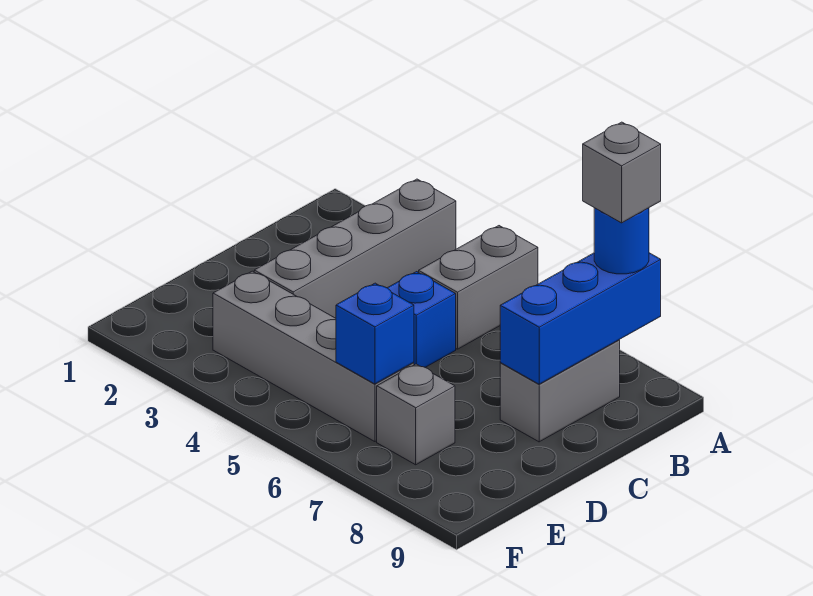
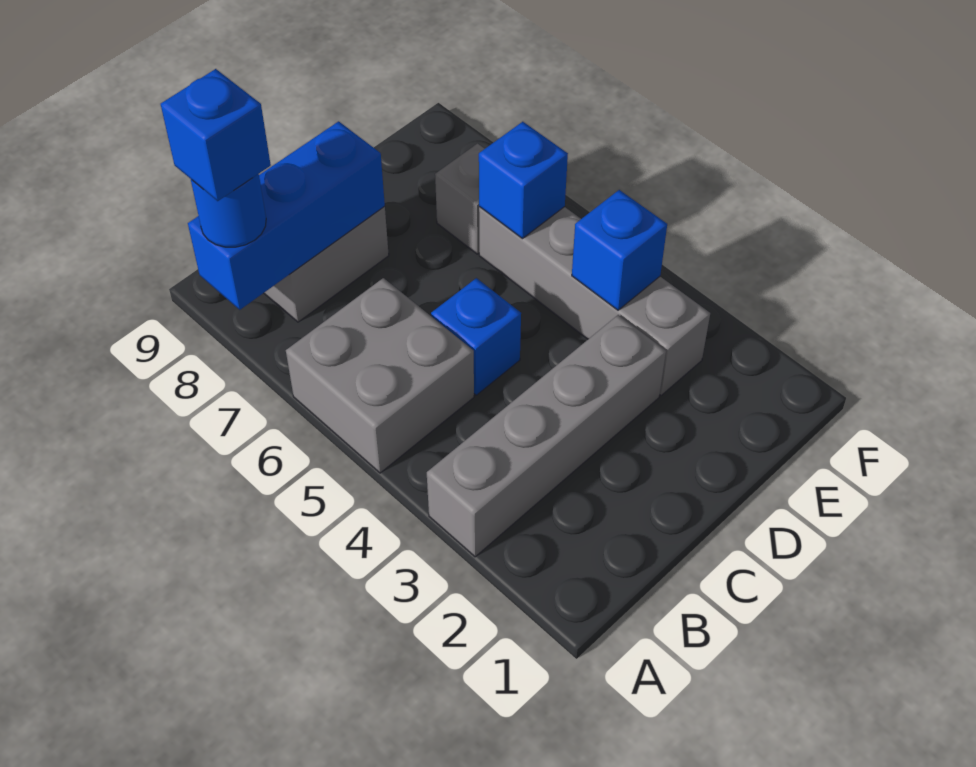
grey 1x2 brick [419,226,538,349] -> grey 2x2 brick [286,278,474,473]
grey 1x1 brick [583,122,661,223] -> blue 1x1 brick [161,69,271,201]
none -> blue 1x1 brick [572,190,667,310]

